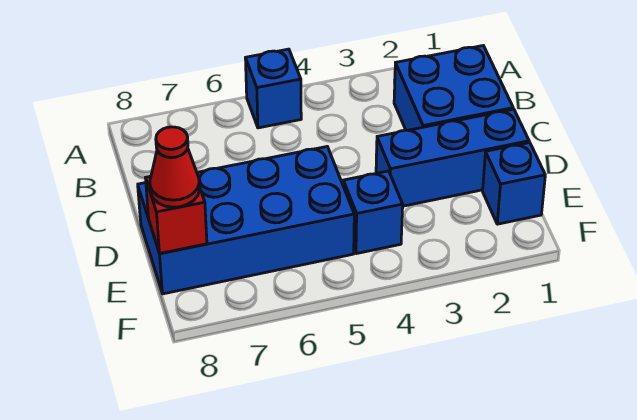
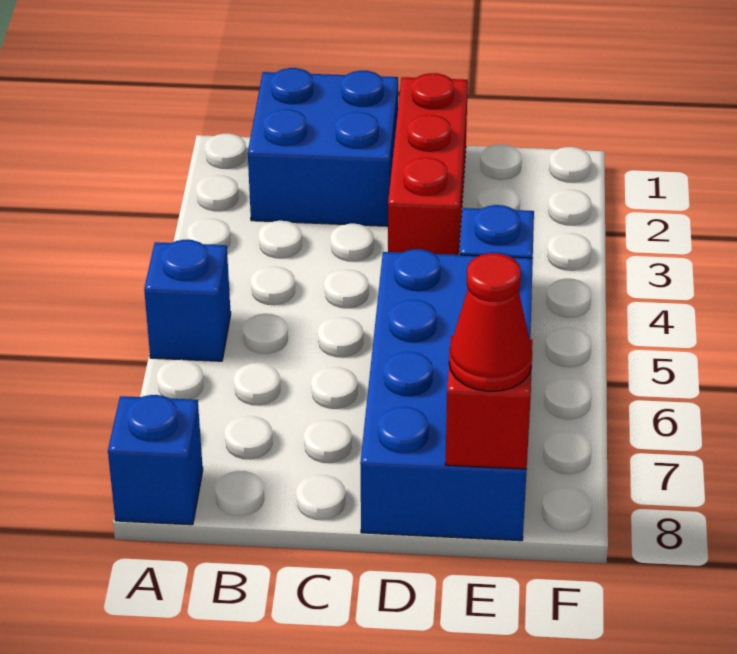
blue 1x3 brick [376,109,529,206] -> red 1x3 brick [388,73,468,255]
blue 1x1 brick [483,142,545,224] -> blue 1x1 brick moved to [108,395,203,525]

